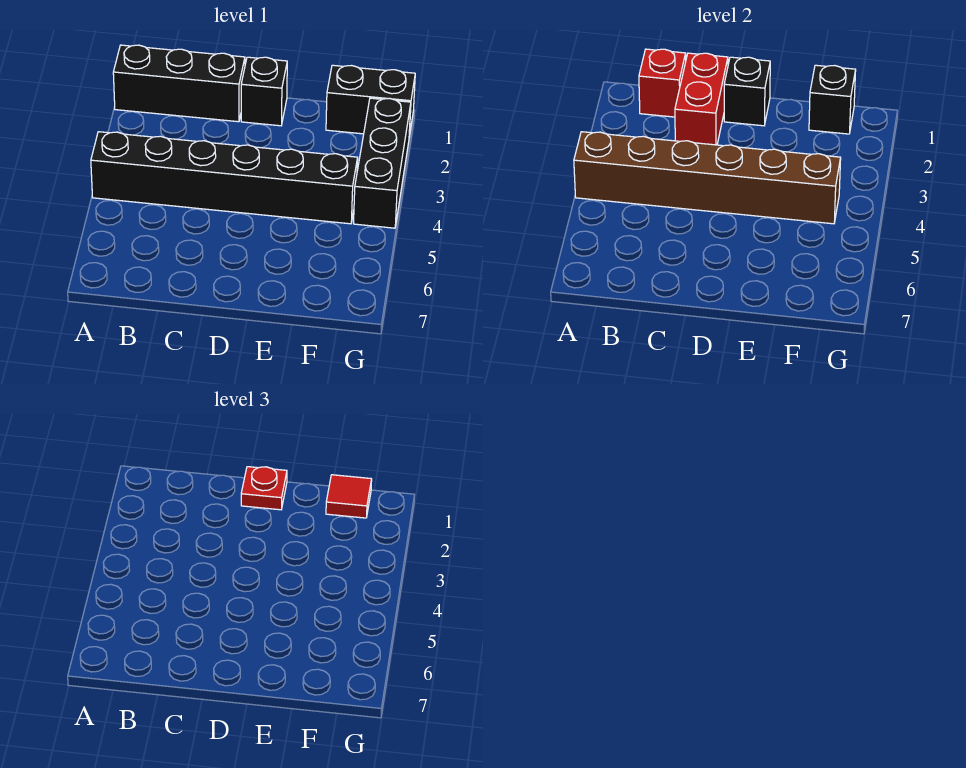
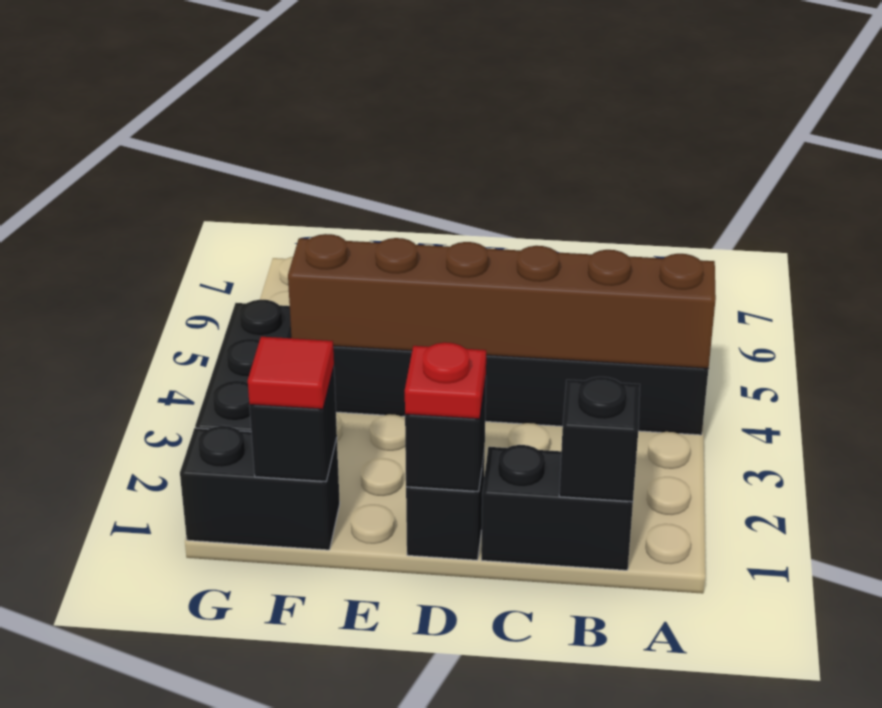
black 1x3 brick [113,45,245,122] -> black 1x2 brick [481,445,633,570]
red 1x1 brick [639,49,686,117] -> black 1x1 brick [559,377,640,502]
red 1x2 brick [675,53,728,145] -> none

